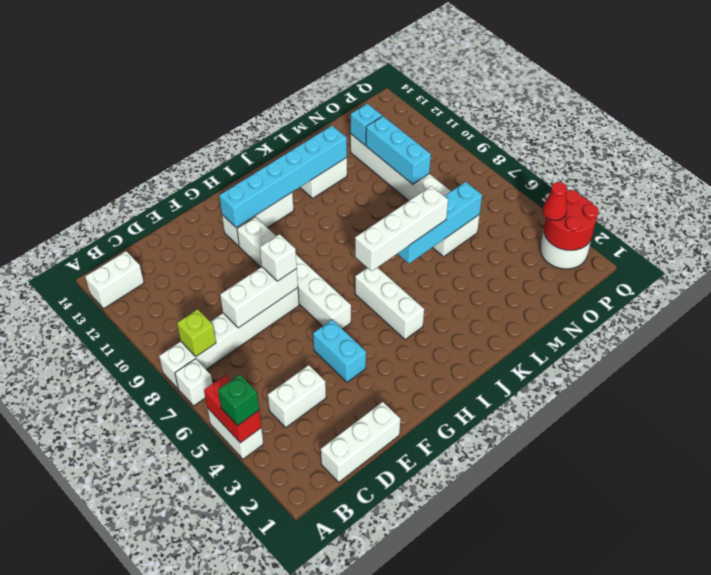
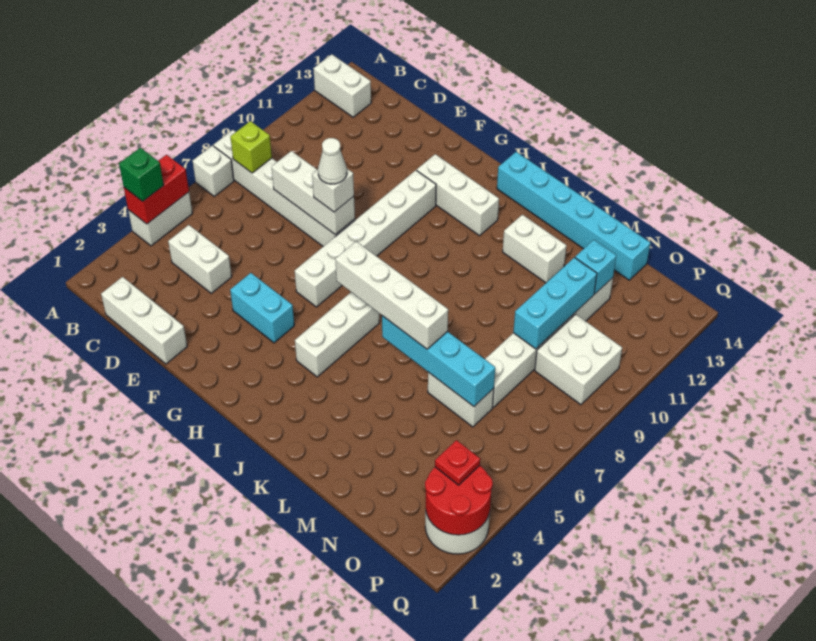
cyan 1x2 brick [313,320,366,382] -> cyan 1x2 brick turned to [230,273,294,343]
none -> white 1x1 cone [318,138,347,184]
cyan 1x6 brick [219,126,347,228] -> cyan 1x6 brick moved to [497,152,650,280]
none -> white 2x2 brick [535,314,622,405]
red 1x1 cone [543,182,567,220] -> red 1x1 plate [435,440,480,485]

